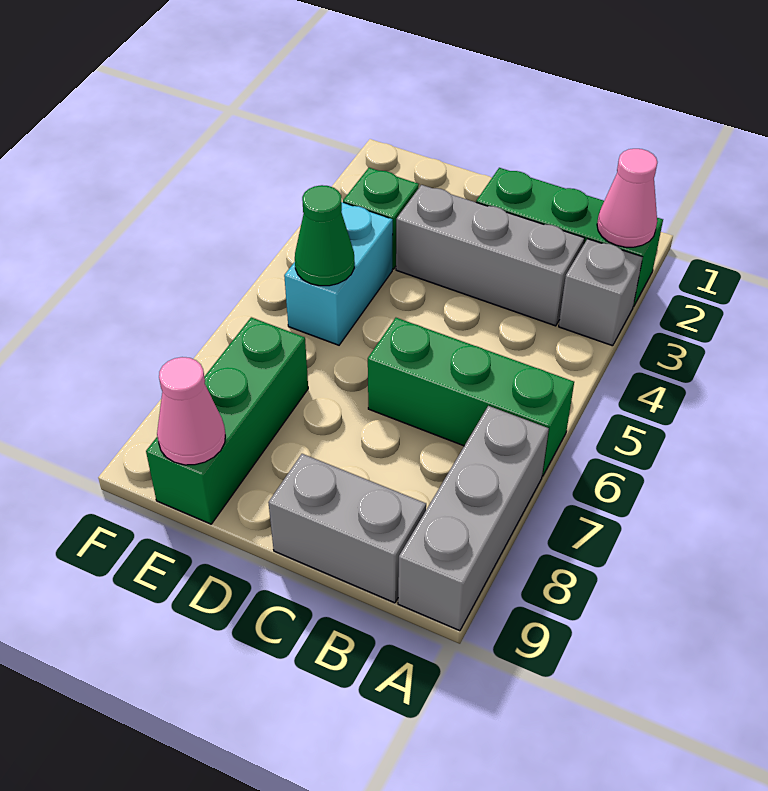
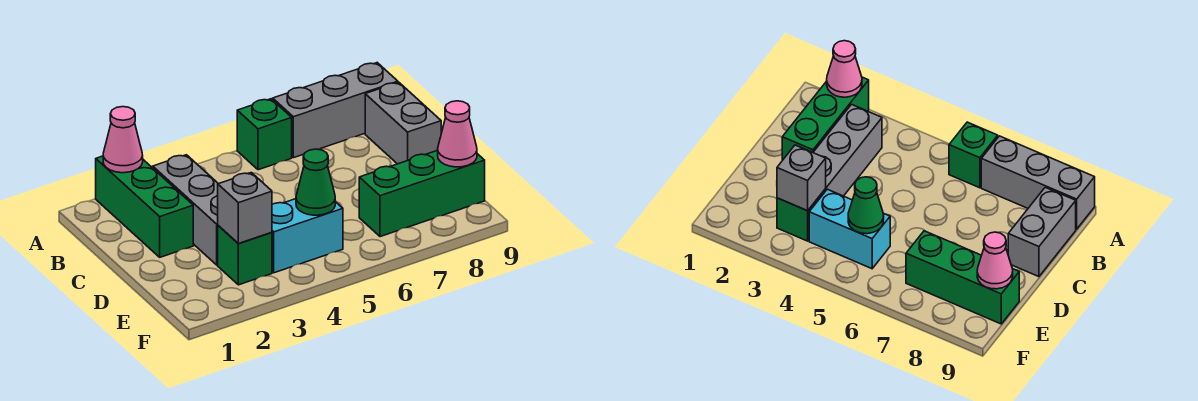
grey 1x1 brick [559,239,643,346] -> grey 1x1 brick moved to [218,173,272,244]
green 1x3 brick [368,318,574,476] -> green 1x1 brick [237,99,292,170]

